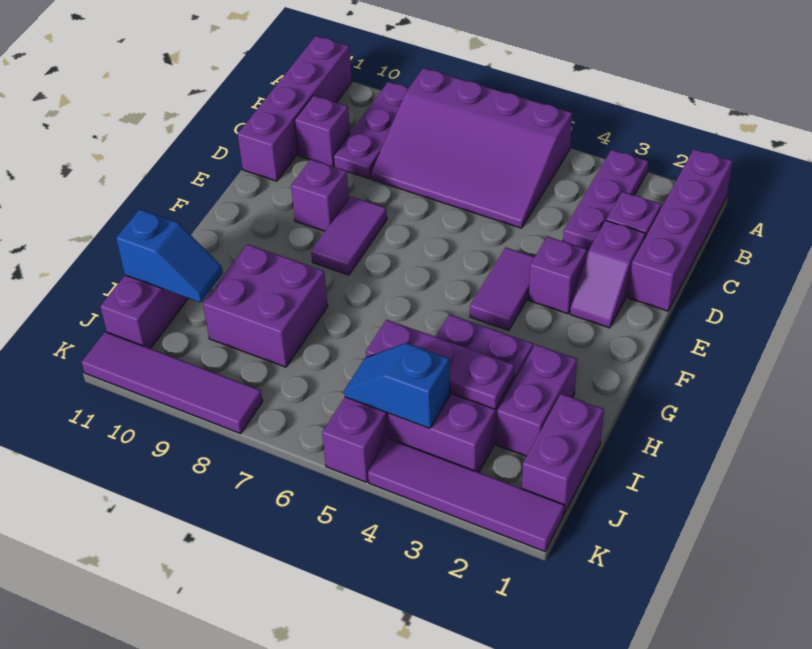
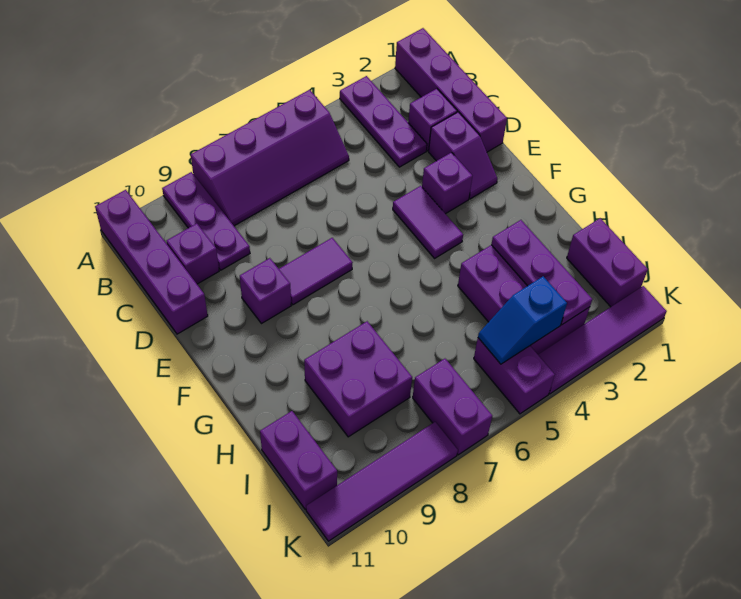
purple 3x4 slope [371,68,572,228] -> purple 2x4 slope [191,90,349,226]
purple 1x2 tile [311,196,387,275] -> purple 1x2 tile turned to [279,238,353,305]
purple 1x2 brick [497,344,577,456] -> purple 1x2 brick moved to [413,359,492,455]
purple 1x3 plate [366,320,514,409] -> purple 1x3 plate turned to [491,220,592,325]
blue 1x2 slope [116,209,223,302] -> none

